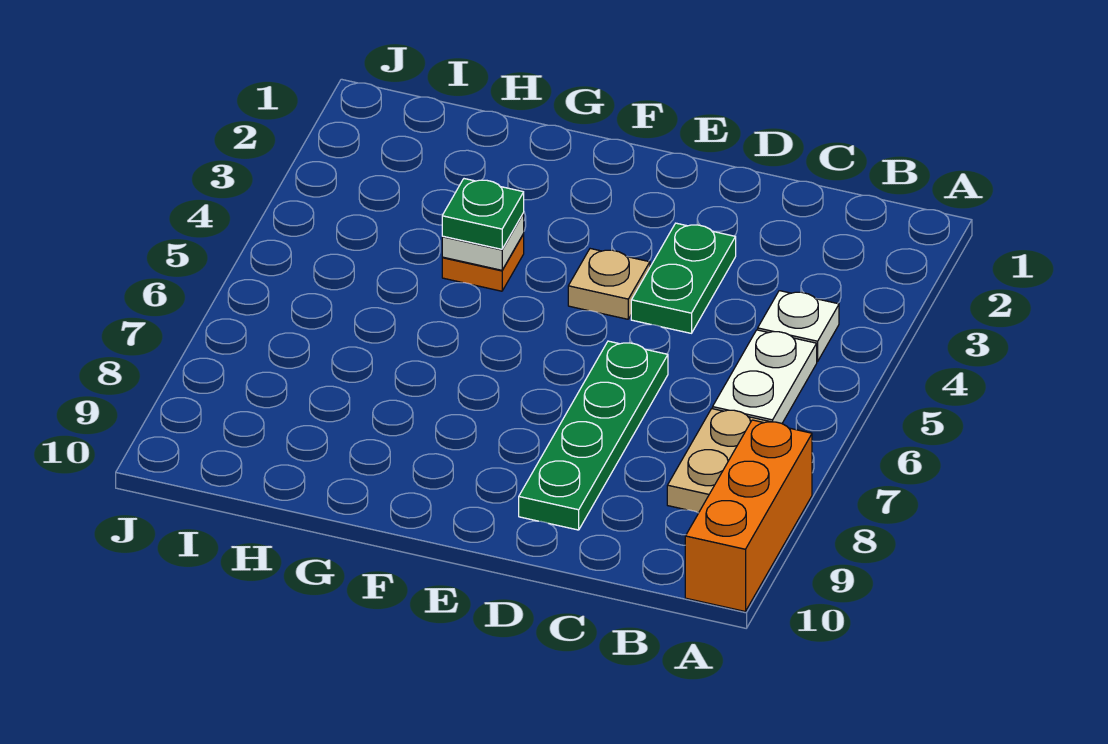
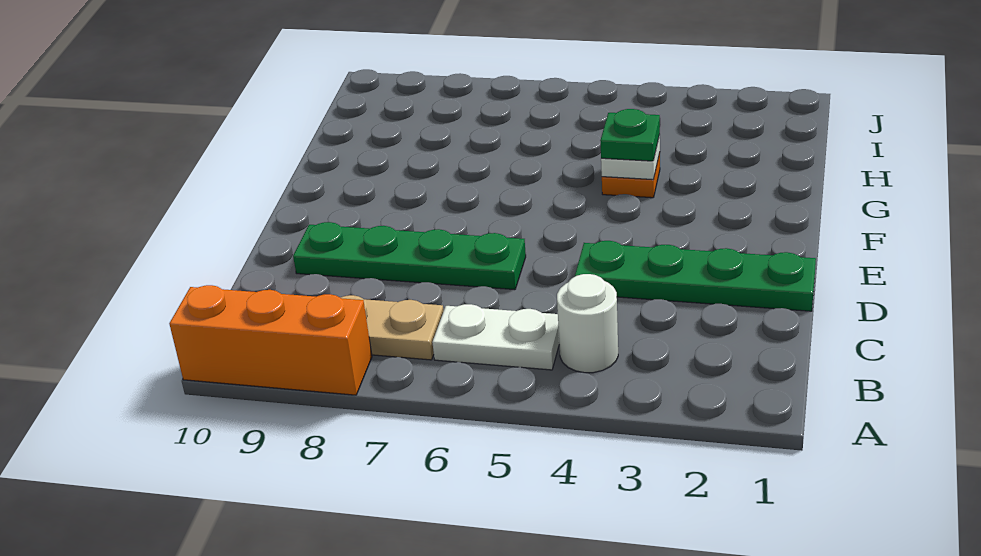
white 1x1 plate [758,291,839,362] -> white 1x1 round brick [557,274,618,373]
green 1x2 plate [631,223,736,333] -> green 1x4 plate [575,241,816,311]
tan 1x1 plate [568,249,650,319] -> none

